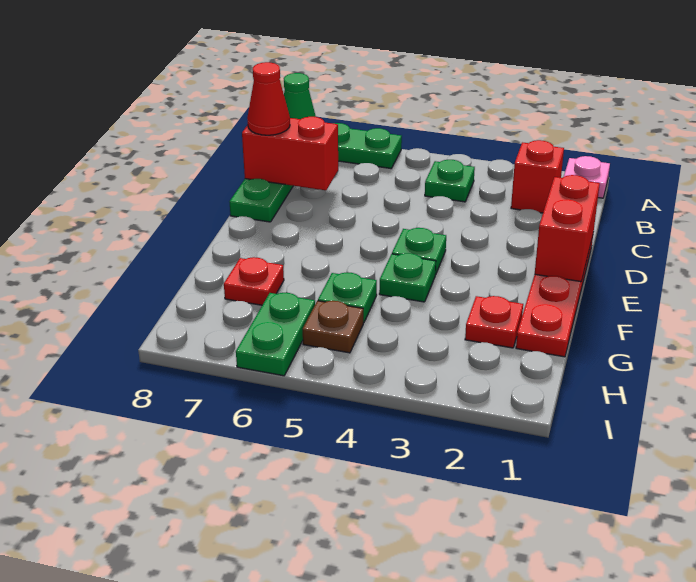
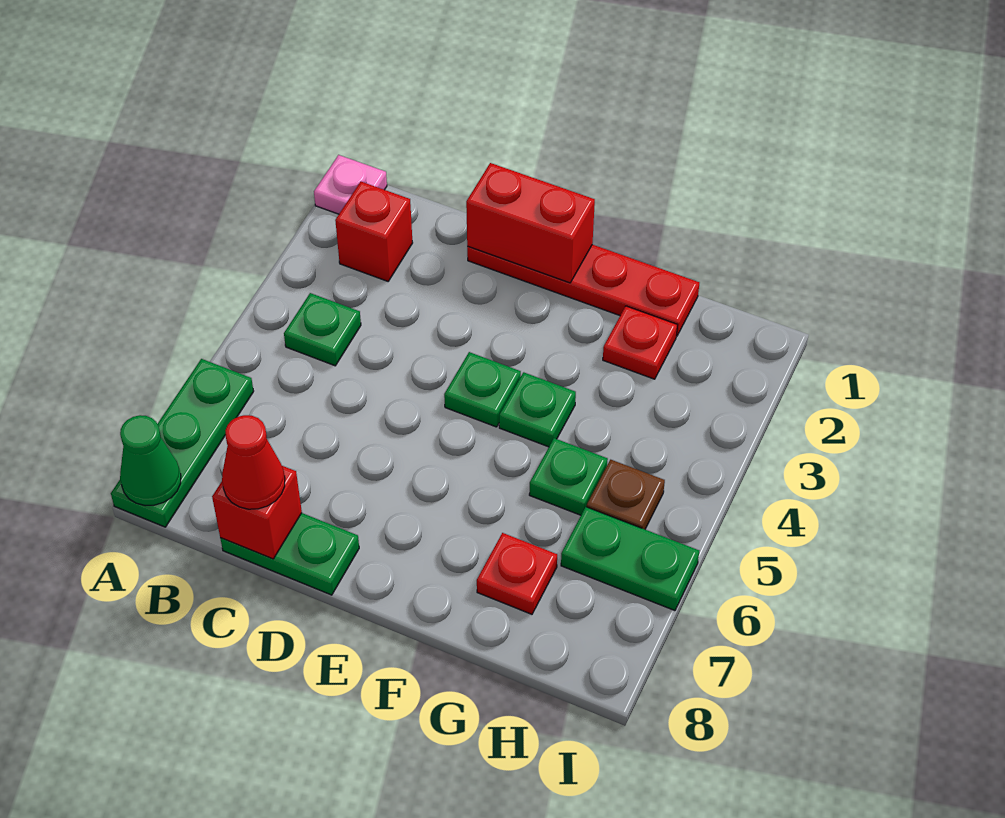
red 1x2 brick [242,117,338,190] -> red 1x1 brick [212,466,302,559]

